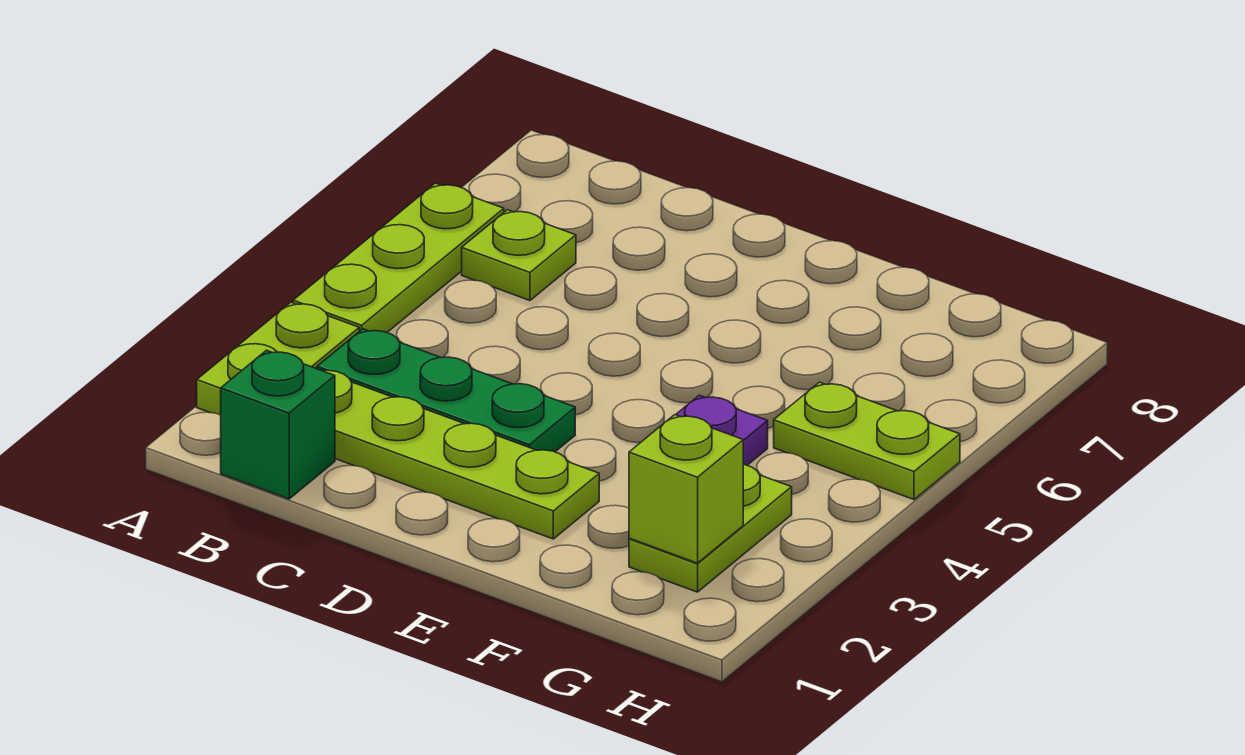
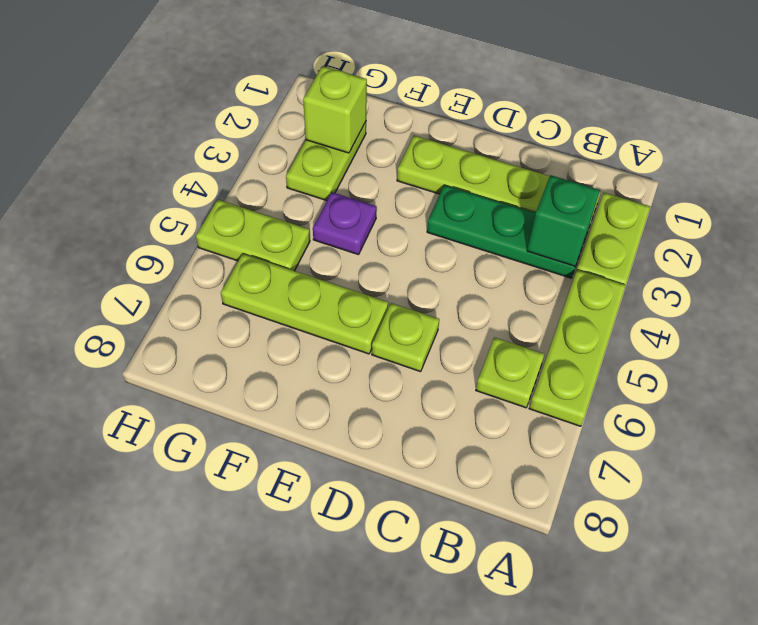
green 1x1 brick [221,350,335,499] -> green 1x1 brick moved to [527,175,600,266]
none -> lime 1x1 plate [372,303,439,372]
none -> lime 1x3 plate [221,254,388,354]

